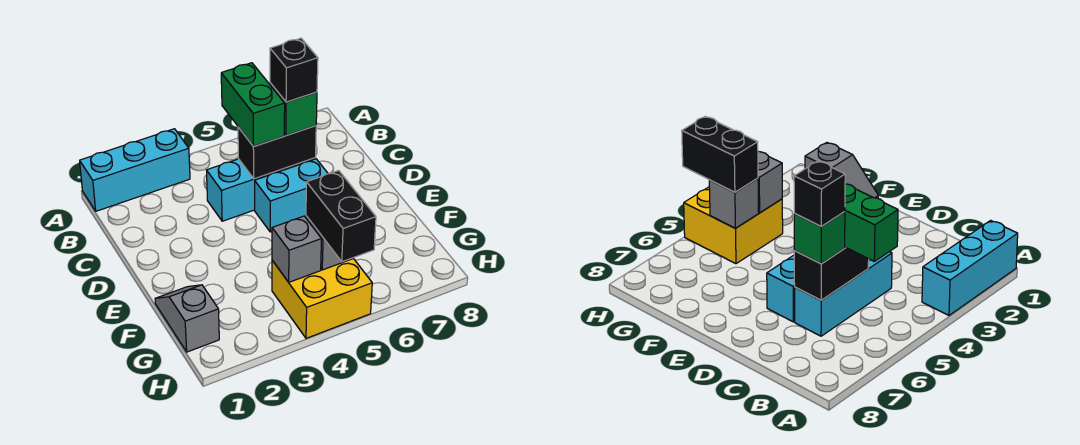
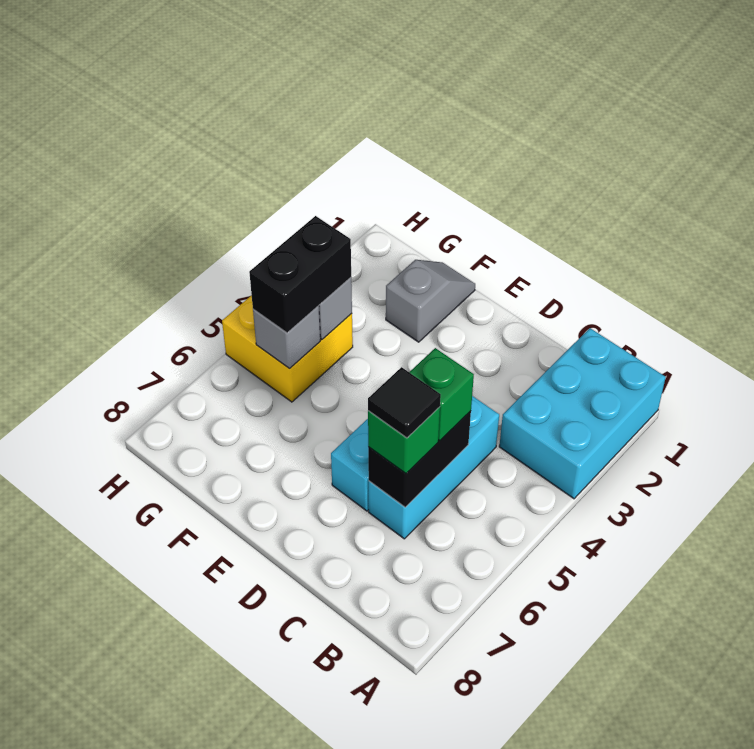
cyan 1x3 brick [80,129,190,211] -> cyan 2x3 brick [499,328,666,499]
green 1x2 brick [221,63,285,147] -> green 1x1 brick [409,348,474,441]
black 1x1 brick [270,38,318,102] -> black 1x1 tile [368,367,441,438]
grey 1x2 slope [155,285,219,352] -> grey 1x2 slope turned to [386,260,475,342]
black 1x2 brick [306,171,376,262] -> black 1x2 brick turned to [249,216,351,333]

